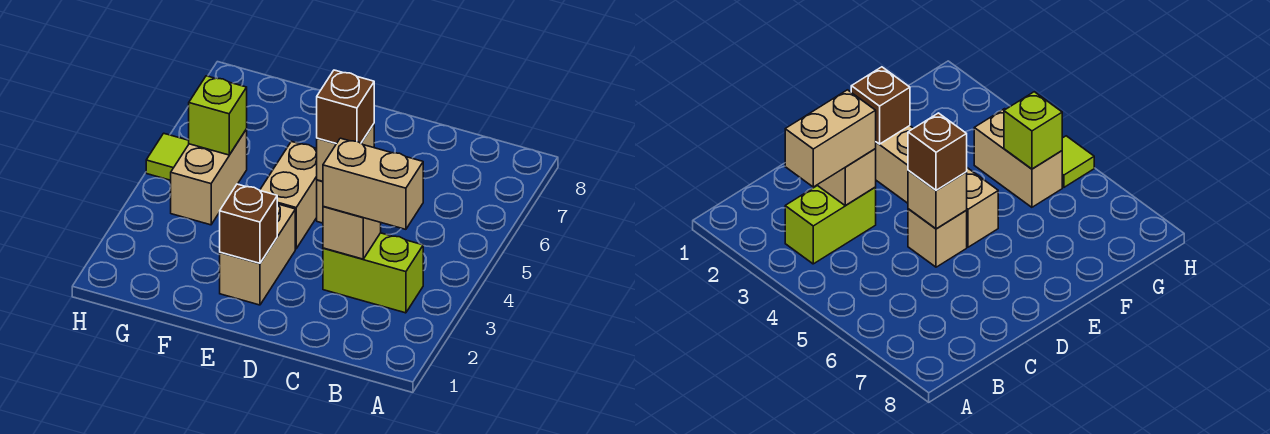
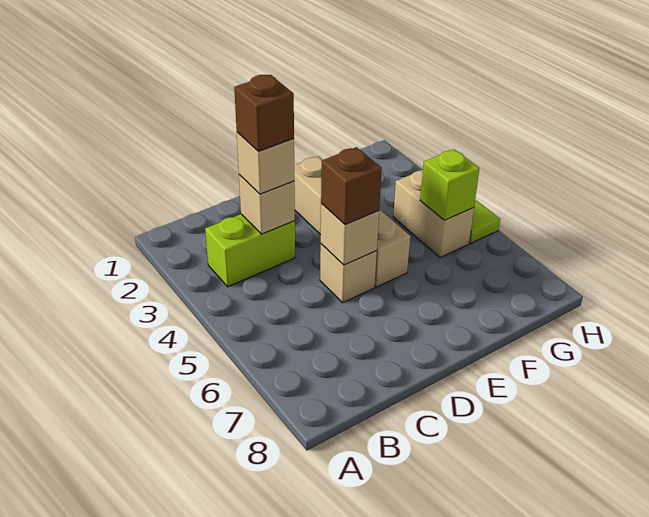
tan 1x2 brick [323,138,423,229] -> tan 1x1 brick [237,132,294,194]
brown 1x1 brick [220,184,277,263] -> brown 1x1 brick moved to [234,75,294,151]

